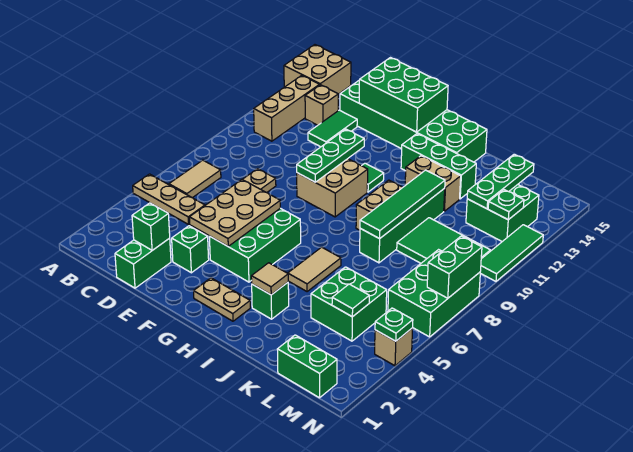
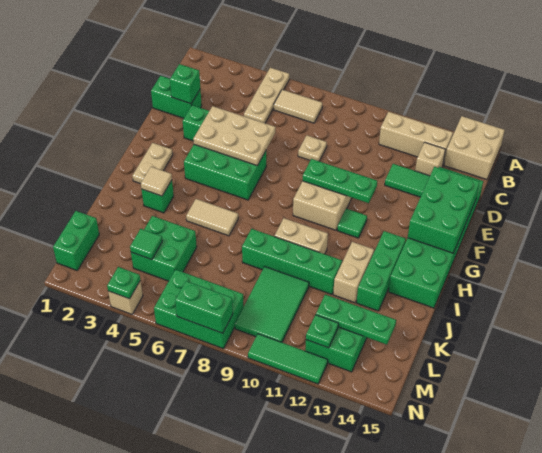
green 1x4 tile [360,170,445,239] -> none

